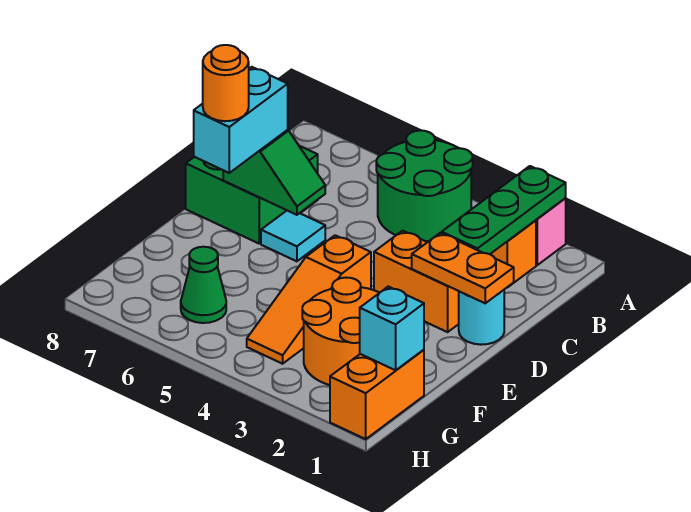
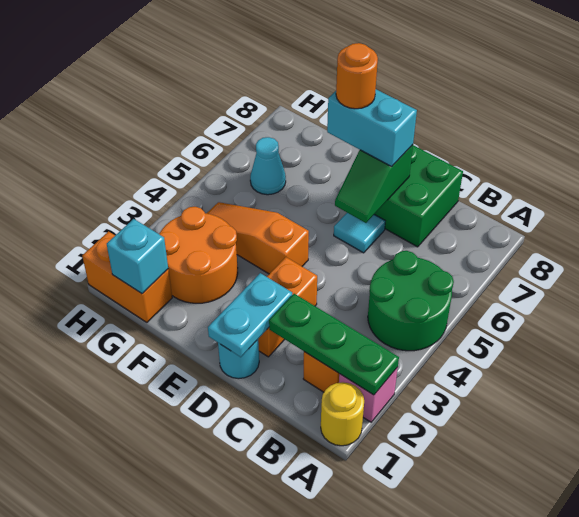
none -> yellow 1x1 round brick [321,382,364,446]
orange 1x2 plate [412,233,514,303] -> cyan 1x2 plate [208,273,292,357]
green 1x1 cone [181,247,226,323] -> cyan 1x1 cone [250,137,286,195]

